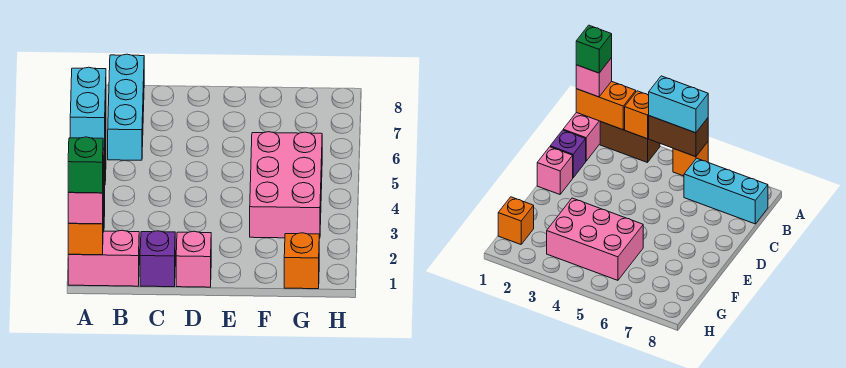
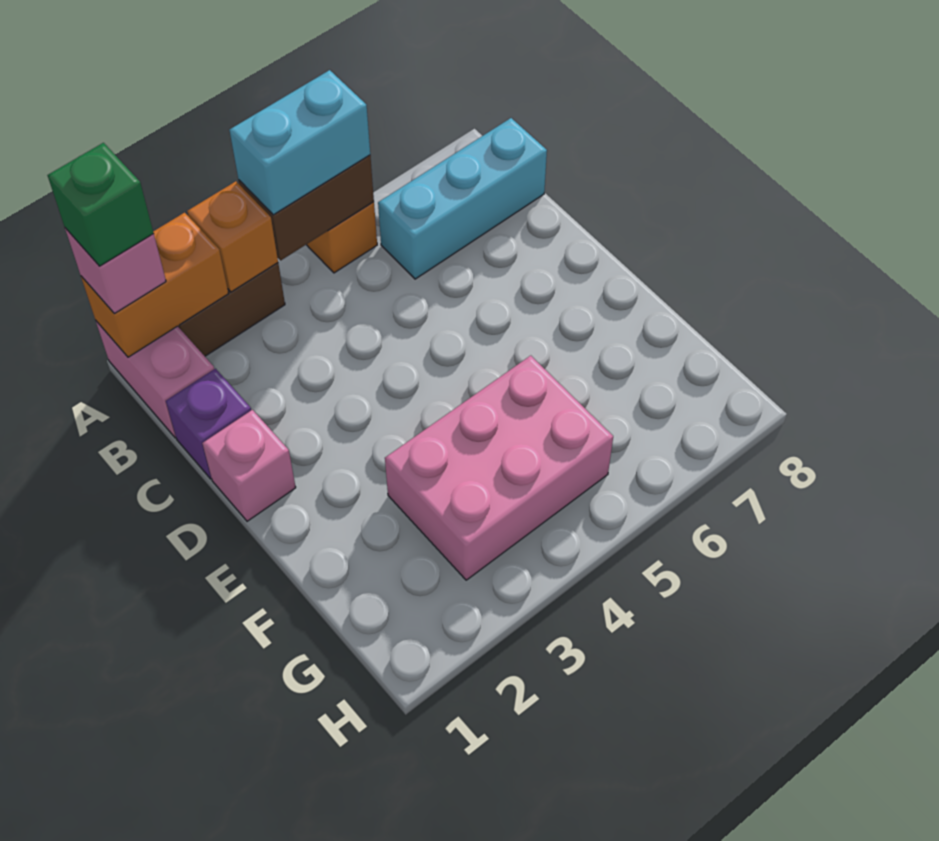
orange 1x1 brick [284,233,319,289] -> none

